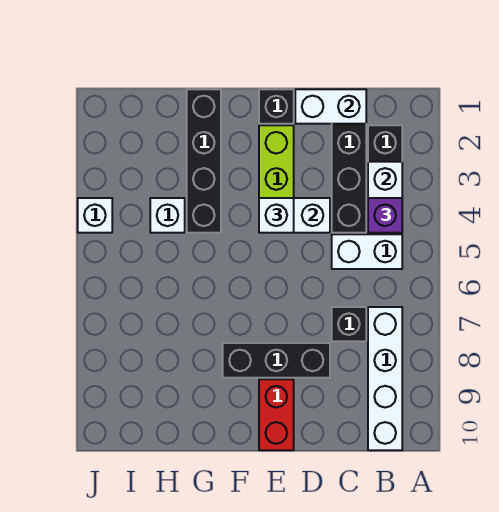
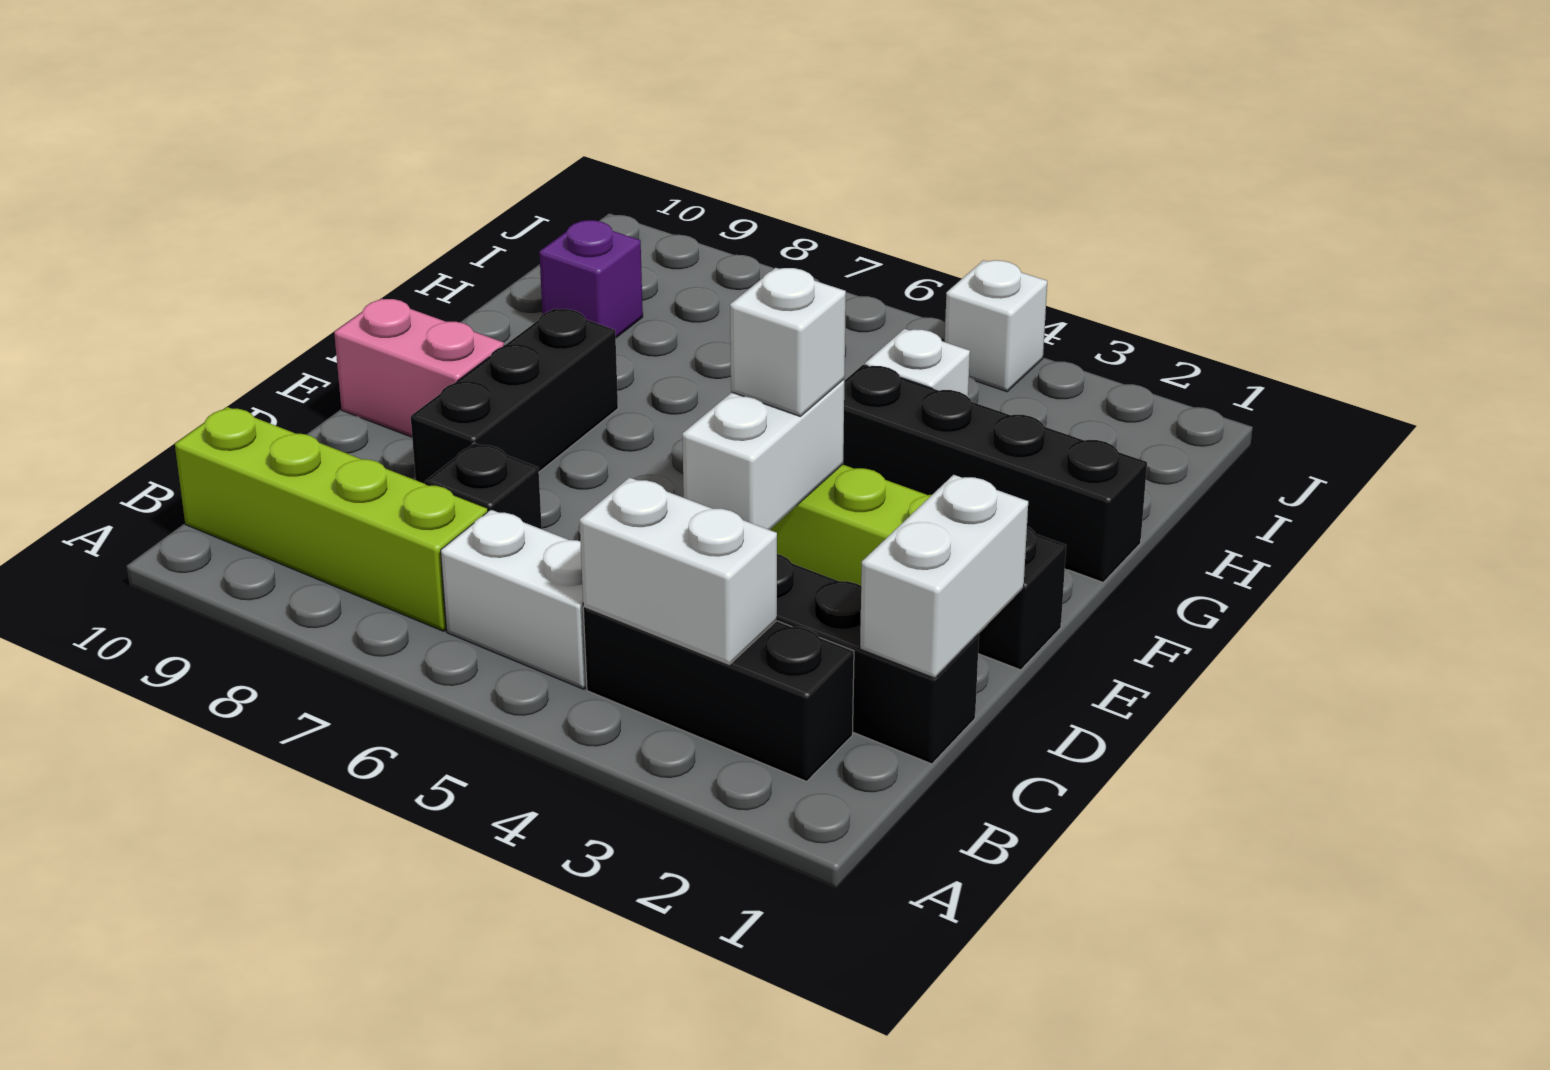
purple 1x1 brick [368,198,402,233] -> purple 1x1 brick moved to [539,220,643,338]
white 1x2 brick [332,234,402,269] -> white 1x2 brick turned to [441,510,587,689]
white 1x4 brick [368,307,402,450] -> lime 1x4 brick [175,407,488,631]
red 1x2 brick [259,379,294,450] -> pink 1x2 brick [334,299,504,437]

